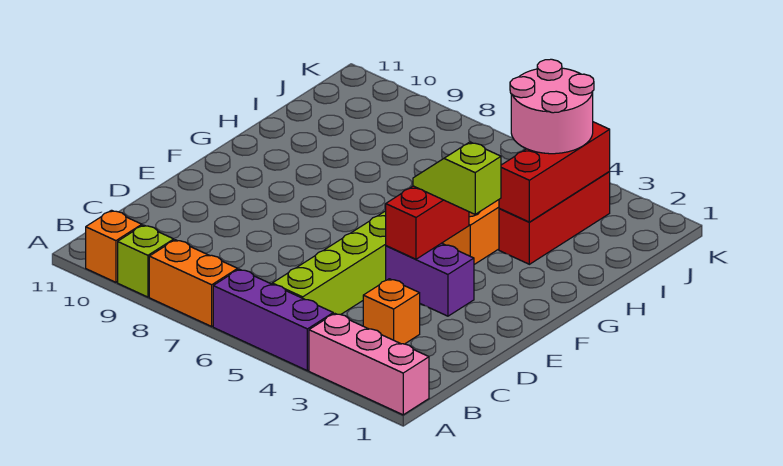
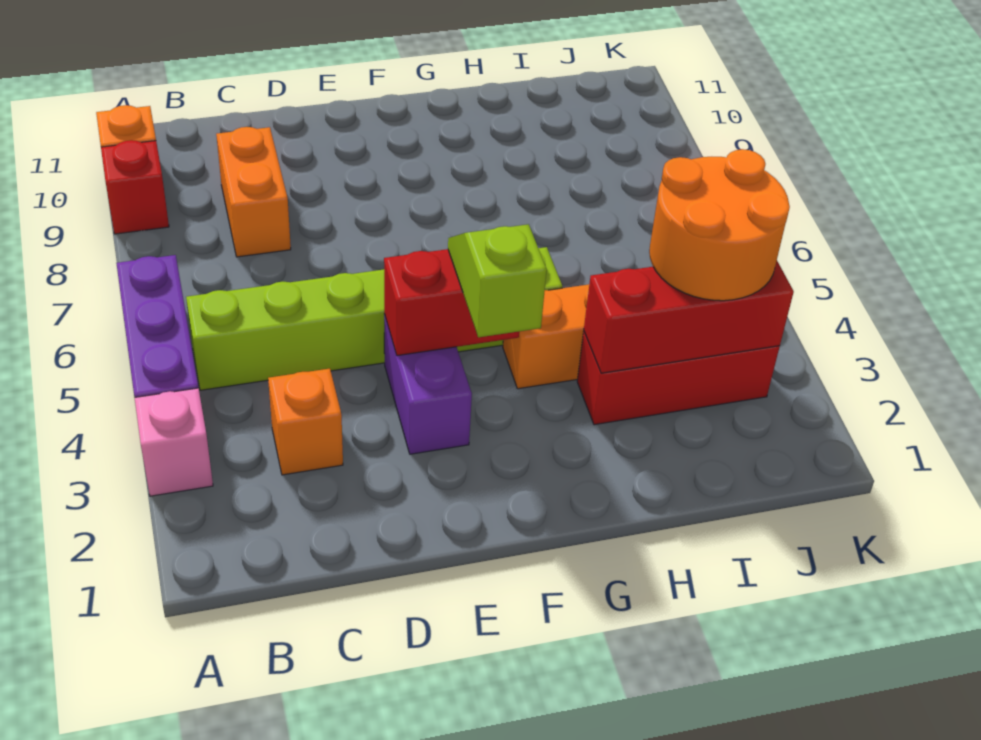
pink 1x3 brick [309,314,429,415] -> pink 1x1 brick [135,388,213,496]
orange 1x2 brick [149,240,238,326] -> orange 1x2 brick moved to [216,127,291,257]
lime 1x1 brick [118,225,174,297] -> red 1x1 brick [101,140,169,234]
pink 2x2 round brick [510,59,594,154] -> orange 2x2 round brick [649,149,790,301]

